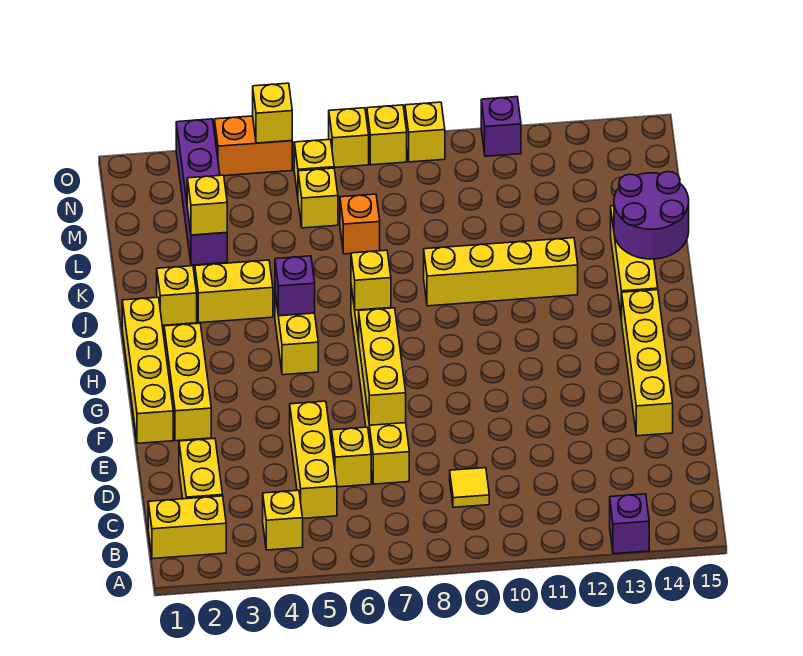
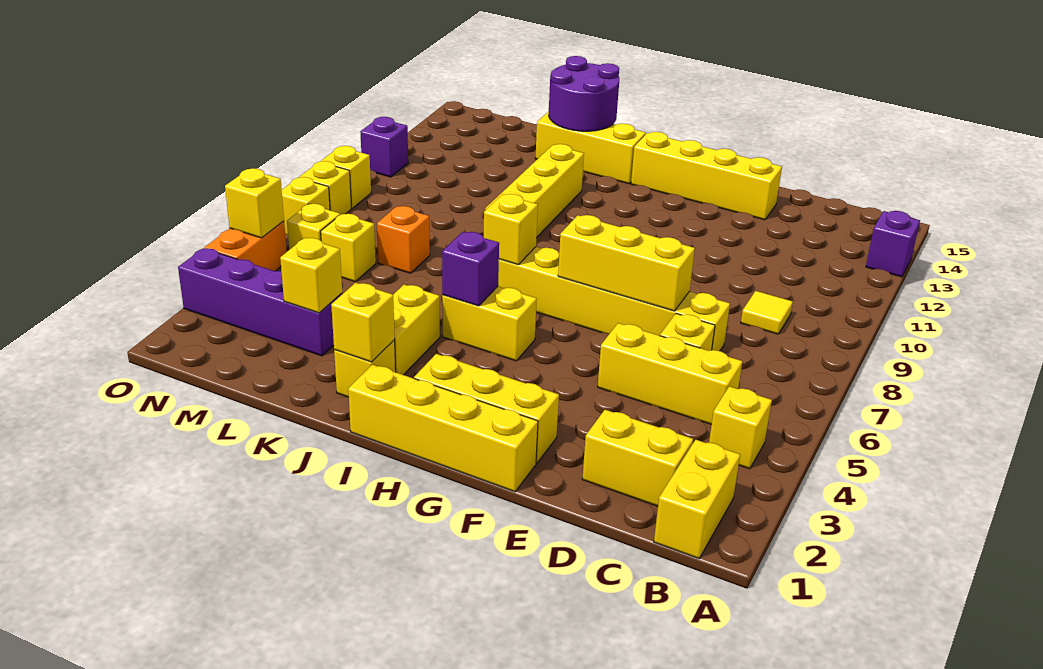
none -> yellow 1x1 brick [331,283,395,362]

